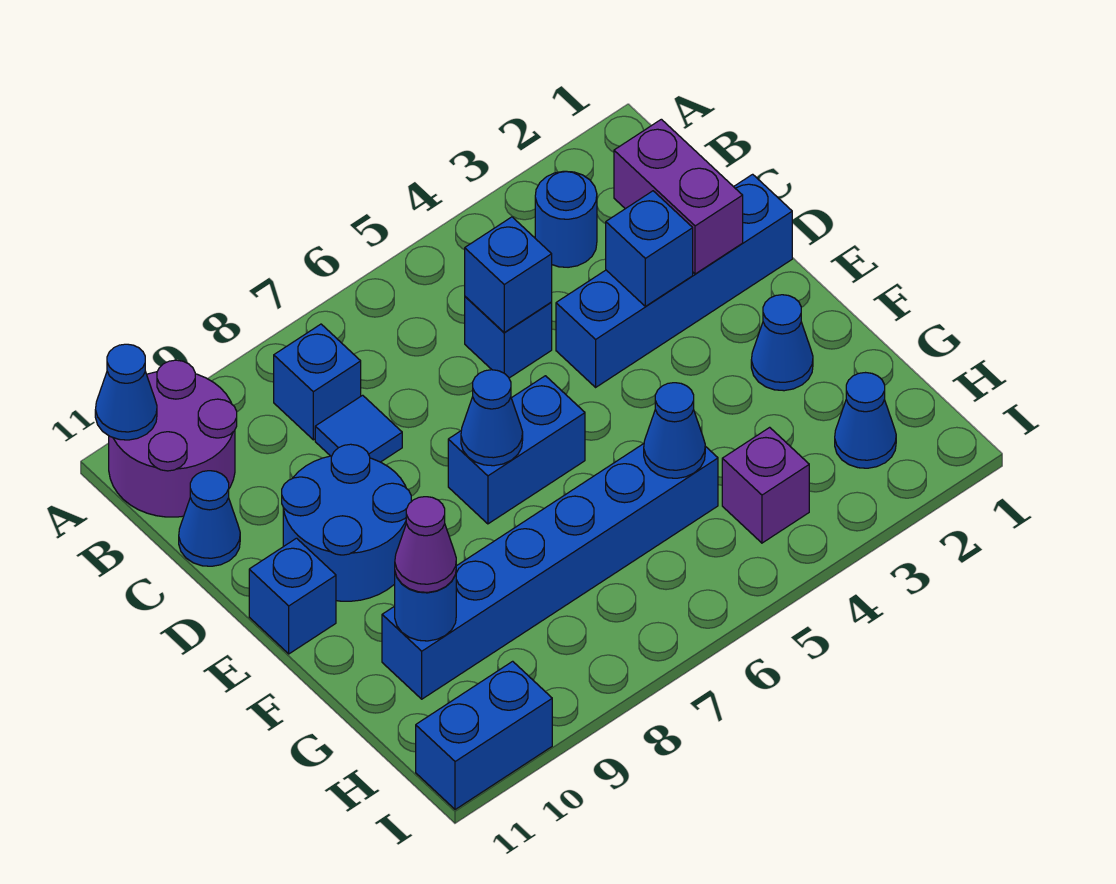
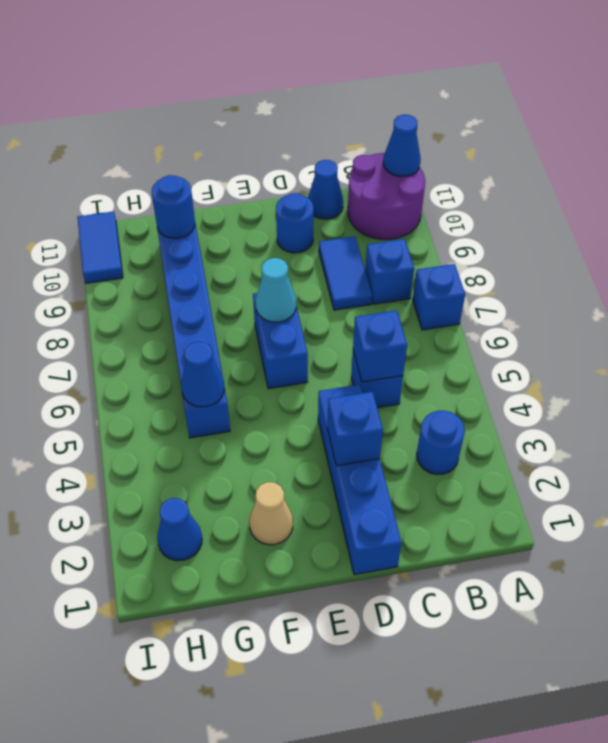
purple 1x2 brick [614,119,743,274] -> none
blue 1x1 tile [315,395,402,462] -> blue 1x2 tile [319,236,372,310]
blue 2x2 round brick [282,444,411,601] -> blue 1x1 round brick [276,193,314,253]
blue 1x1 cone [461,370,523,466] -> cyan 1x1 cone [256,258,296,322]
blue 1x1 brick [249,538,336,654] -> blue 1x1 brick moved to [413,264,465,330]
blue 1x1 cone [751,295,813,391] -> tan 1x1 cone [249,482,293,545]
purple 1x1 cone [395,497,456,592] -> none
purple 1x1 brick [722,427,809,543] -> none
blue 1x2 brick [416,661,552,810] -> blue 1x2 tile [77,211,123,283]

